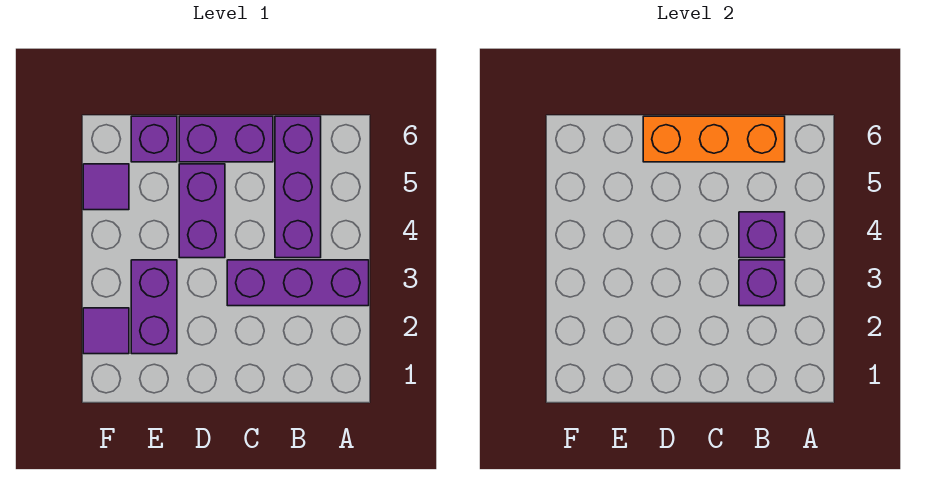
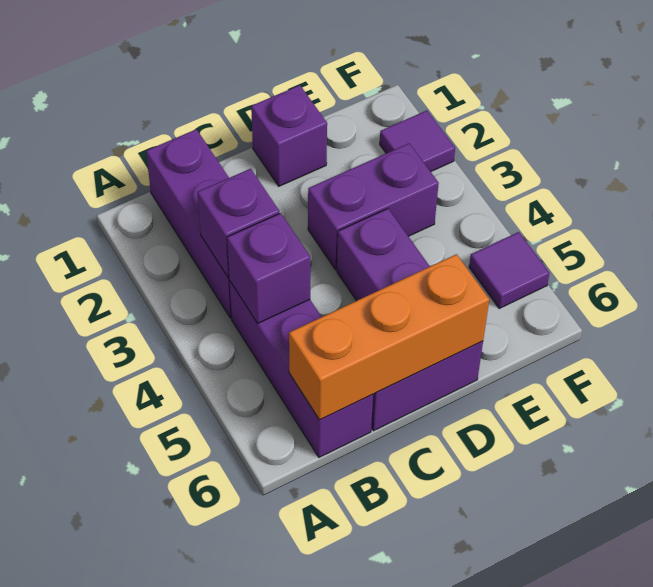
purple 1x3 brick [227,260,369,306] -> purple 1x3 brick turned to [146,129,232,318]
purple 1x2 brick [131,260,177,354] -> purple 1x2 brick turned to [308,143,439,270]
purple 1x1 brick [131,116,177,162] -> purple 1x1 brick moved to [251,85,327,186]

